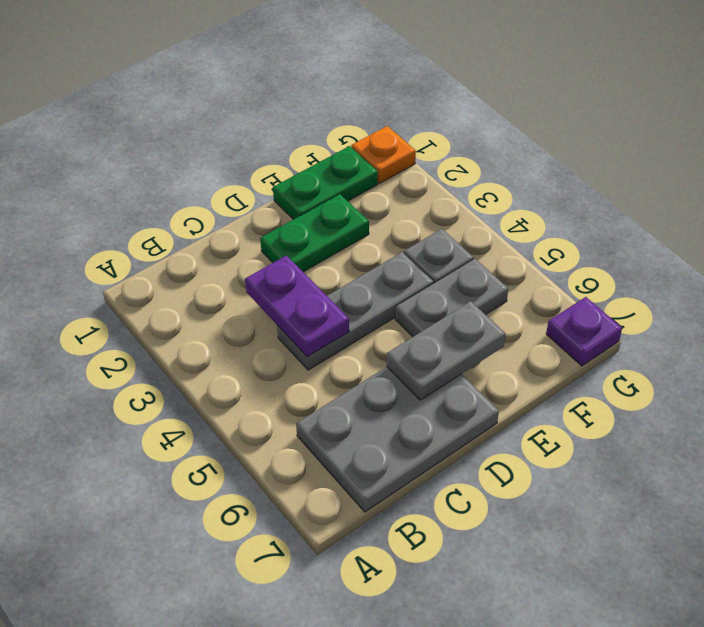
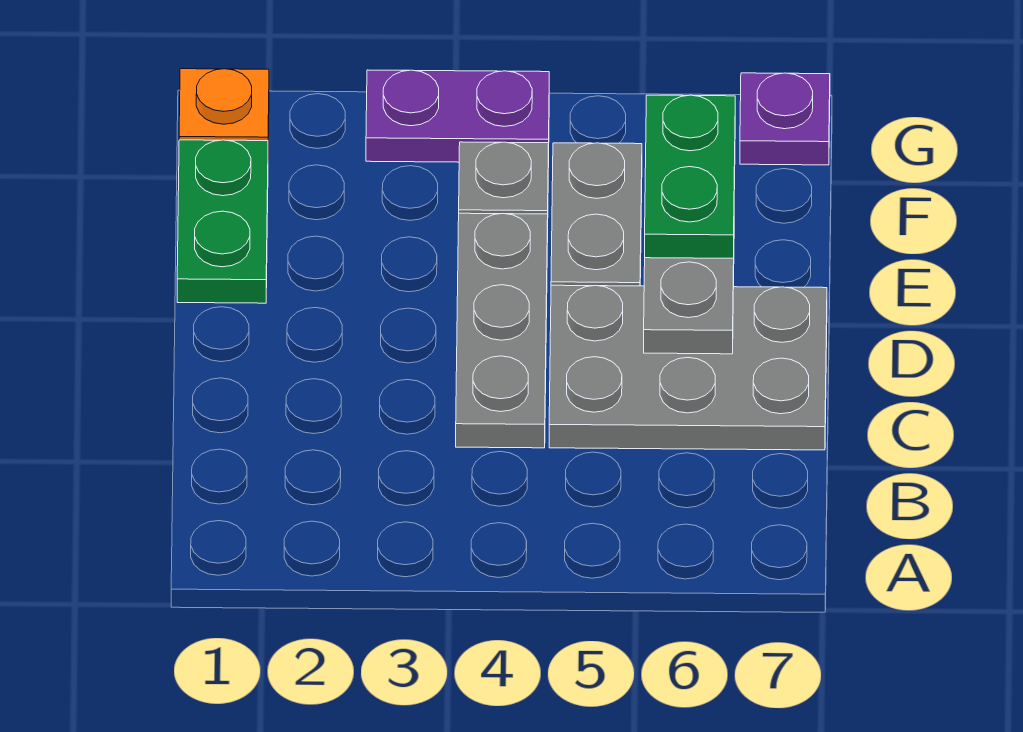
grey 2x3 plate [296,367,499,512] -> grey 2x3 plate turned to [549,285,827,450]
purple 1x2 plate [245,255,349,357] -> purple 1x2 plate moved to [366,70,549,162]
green 1x2 plate [260,194,369,272] -> green 1x2 plate moved to [645,95,735,258]

